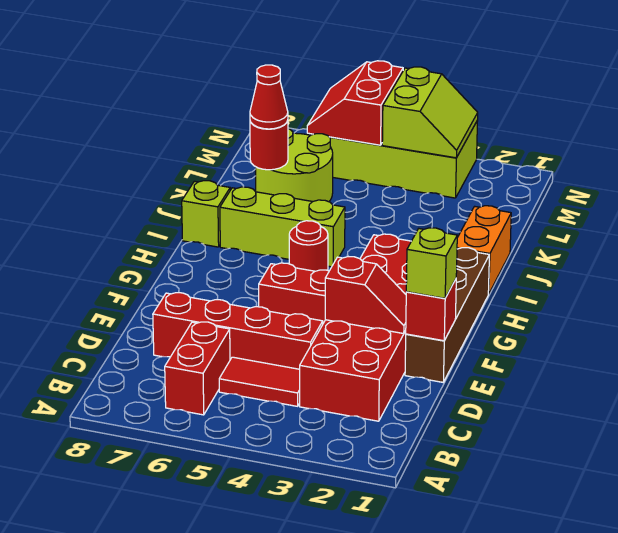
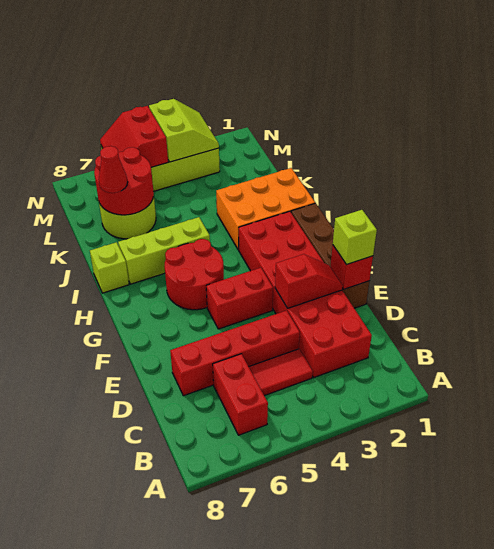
red 1x1 round brick [289,221,328,271] -> red 2x2 round brick [164,239,224,310]
orange 1x2 brick [457,206,511,294] -> orange 2x3 brick [216,168,315,250]
red 1x1 round brick [250,120,288,170] -> red 2x2 round brick [94,147,154,215]

